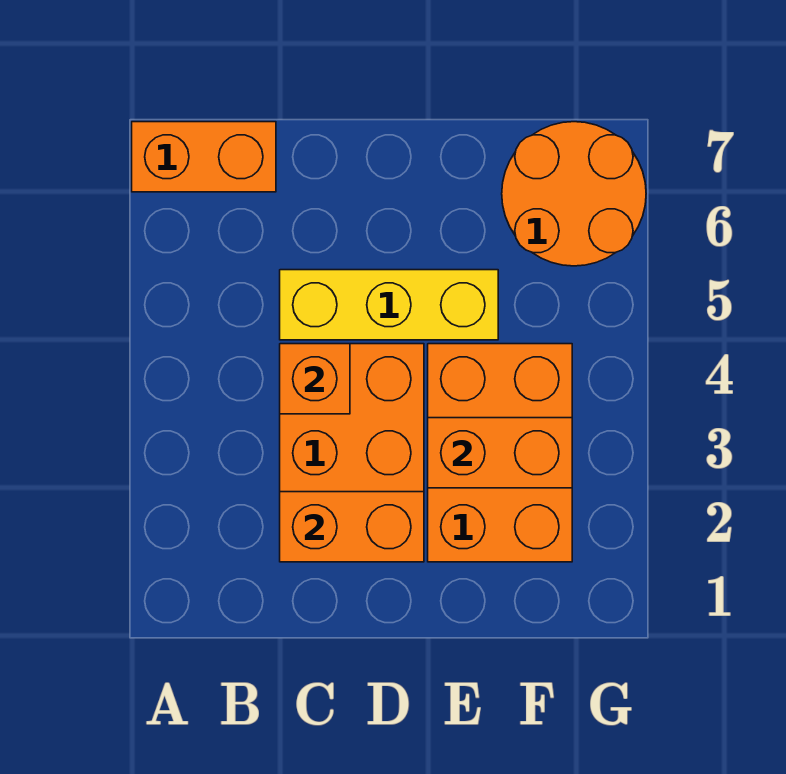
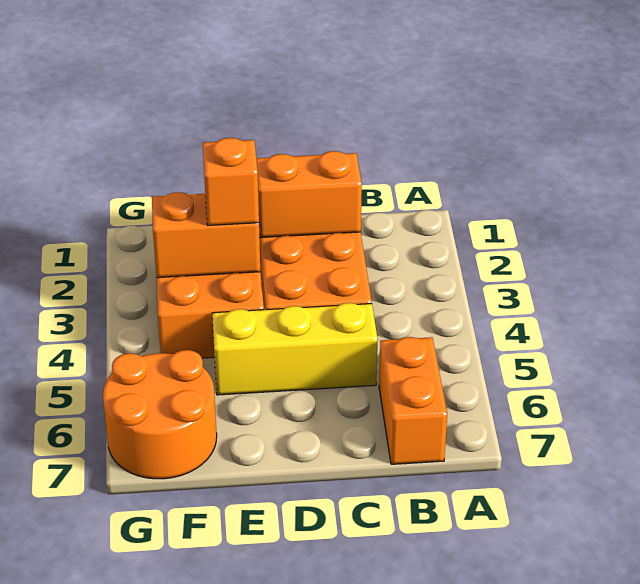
orange 1x2 brick [132,122,276,192] -> orange 1x2 brick turned to [379,337,447,464]
orange 1x1 brick [280,344,350,414] -> orange 1x1 brick moved to [203,138,259,225]

